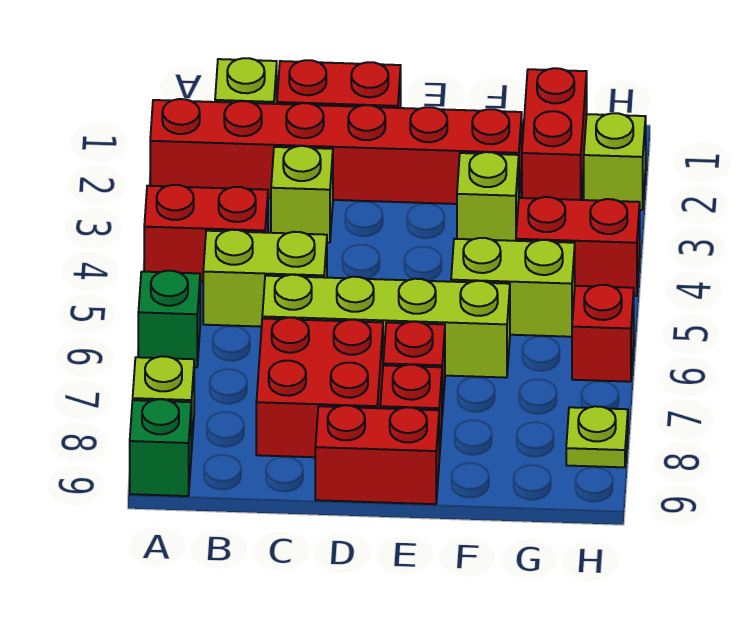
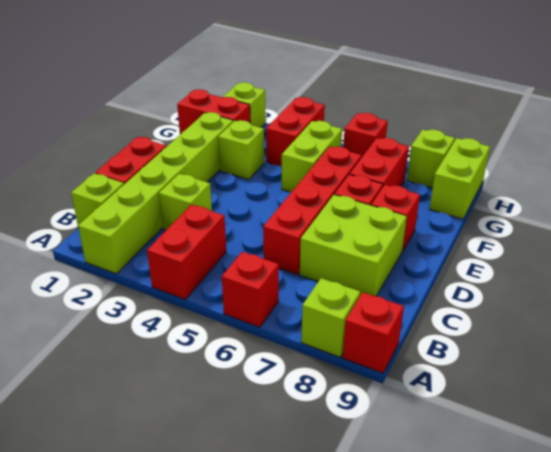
red 1x6 brick [150,99,522,204] -> lime 1x6 brick [78,112,233,274]
green 1x1 brick [138,271,200,367] -> red 1x1 brick [222,252,279,327]
green 1x1 brick [130,399,191,496] -> red 1x1 brick [343,292,404,373]
lime 1x2 brick [203,230,327,327] -> lime 1x2 brick moved to [429,138,490,219]
lime 1x4 brick [262,275,510,378] -> red 1x4 brick [263,147,362,275]
red 2x2 brick [256,318,383,457] -> lime 2x2 brick [300,195,407,296]
red 1x2 brick [315,405,439,504] -> red 1x2 brick moved to [350,138,409,186]
lime 1x1 plate [566,406,628,467] -> lime 1x1 brick [407,129,455,188]

